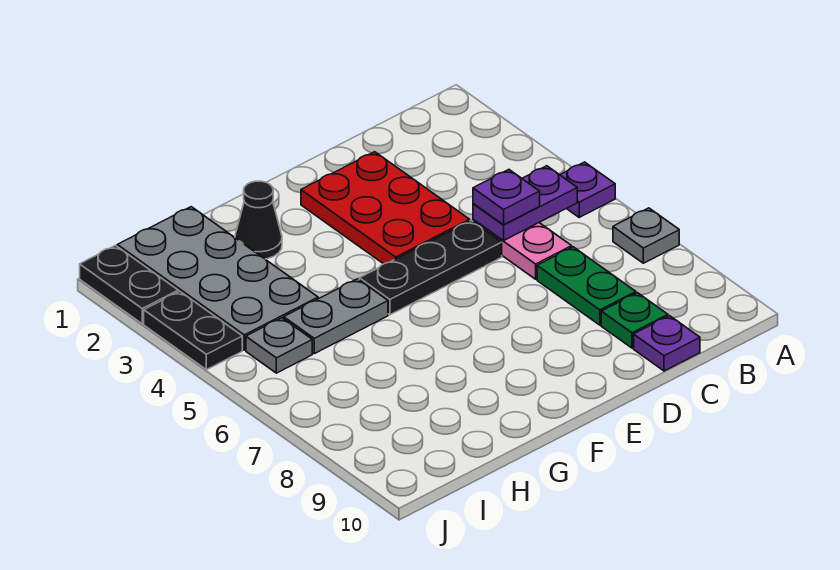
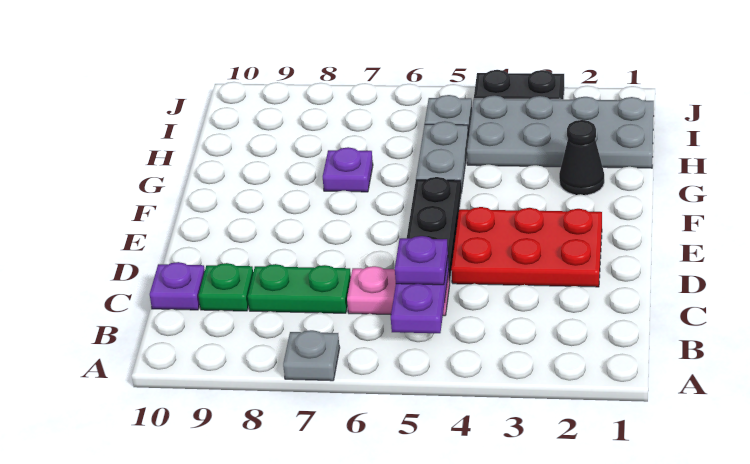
purple 1x1 plate [560,162,615,217] -> purple 1x1 plate moved to [323,147,373,192]
black 1x2 plate [80,246,178,324] -> none

